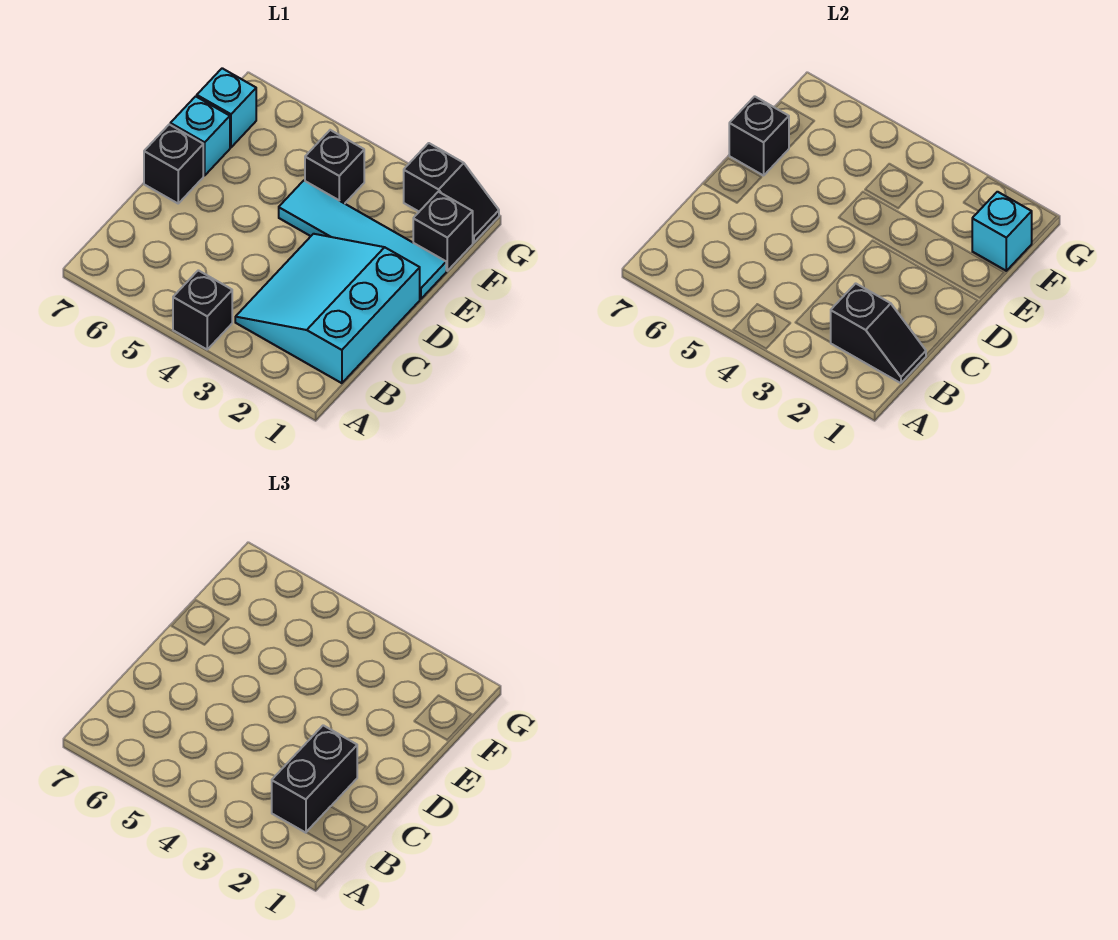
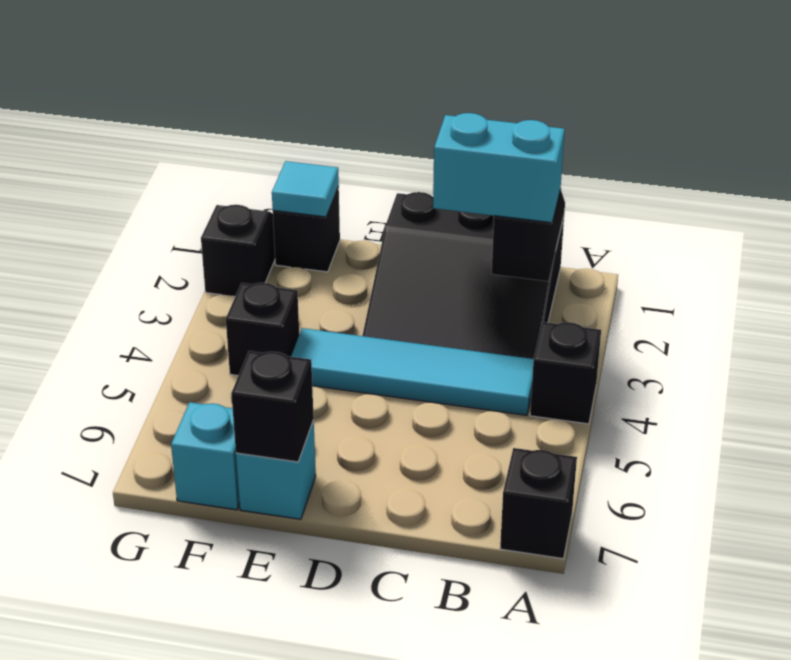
cyan 3x3 slope [235,234,420,383] -> black 3x3 slope [363,192,564,359]
black 1x2 brick [272,725,357,833] -> cyan 1x2 brick [433,113,565,223]
black 1x1 brick [144,124,203,203] -> black 1x1 brick moved to [500,448,577,559]
cyan 1x4 tile [279,181,446,299] -> cyan 1x4 tile turned to [291,328,534,415]
cyan 1x1 brick [972,192,1032,271] -> cyan 1x1 tile [272,161,339,217]

